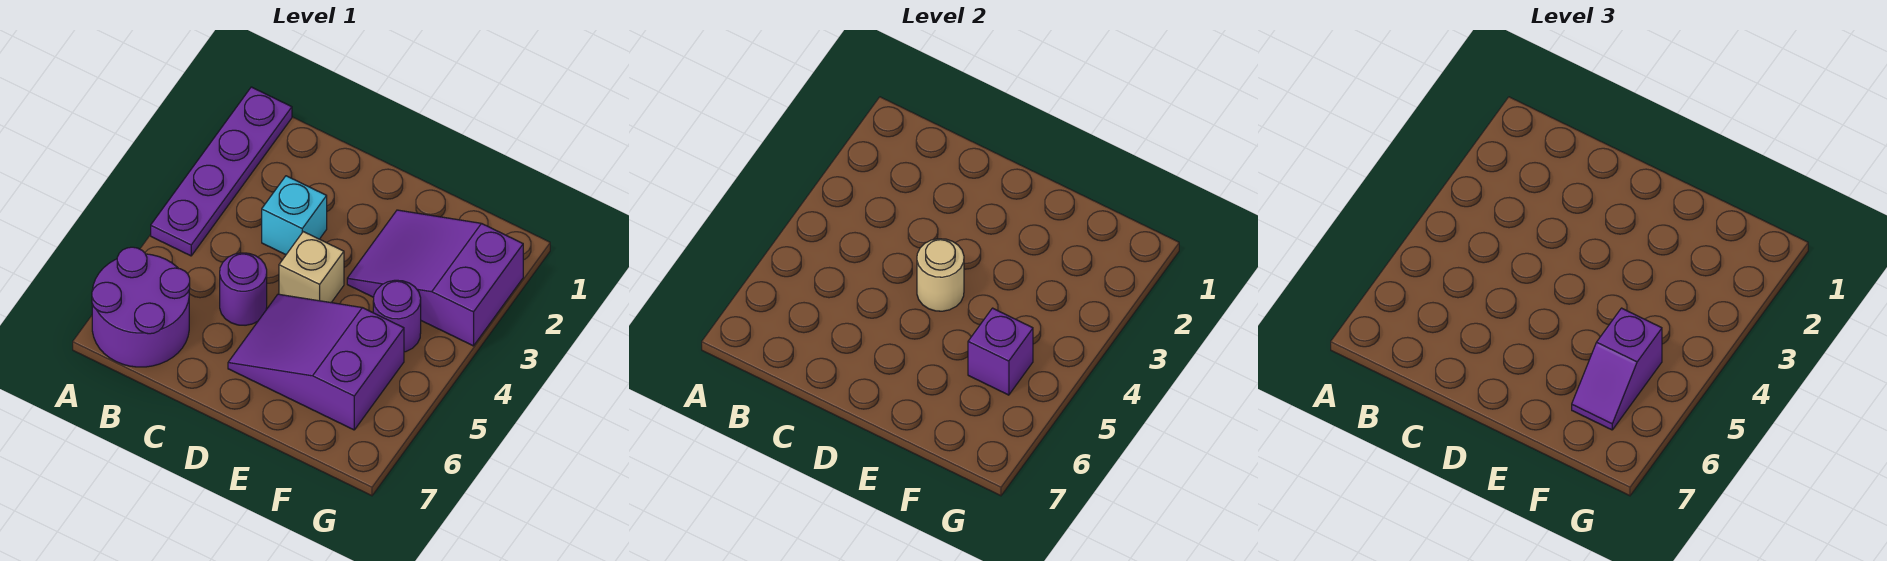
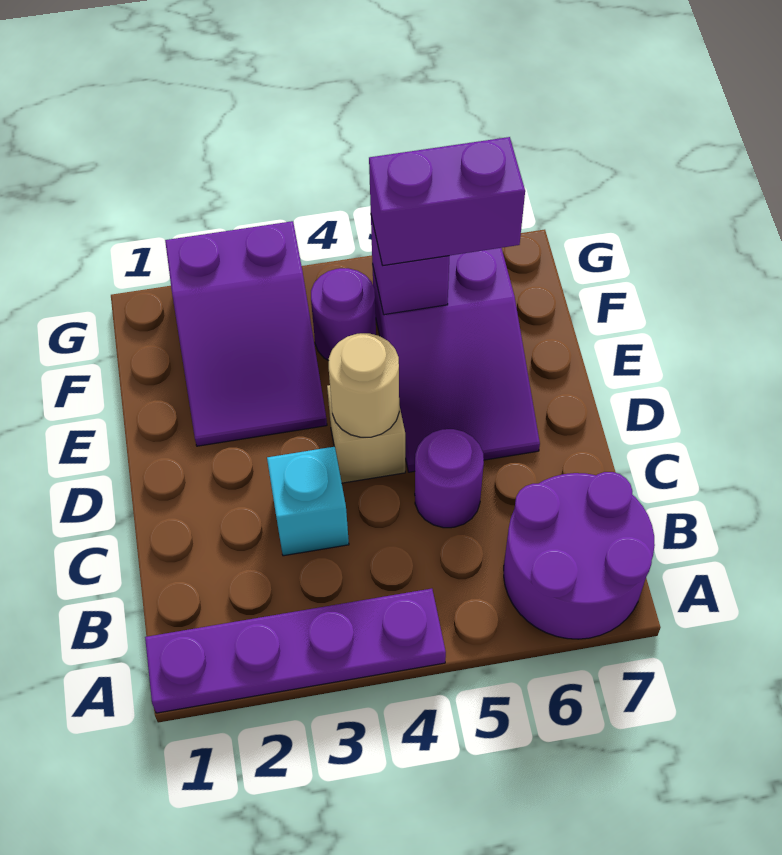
purple 1x2 slope [1572,308,1662,430] -> purple 1x2 brick [369,137,525,266]

